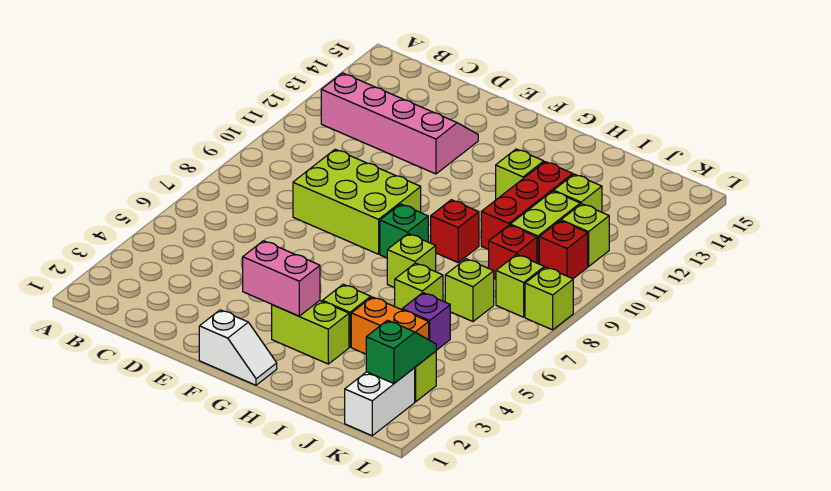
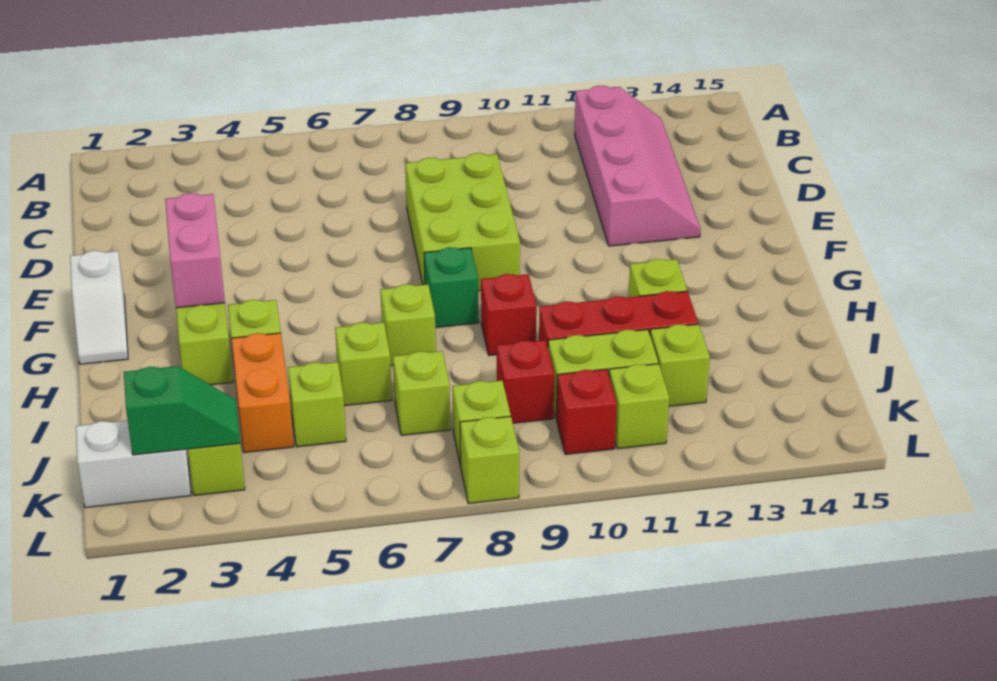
purple 1x1 brick [402,293,450,350] -> lime 1x1 brick [288,362,346,447]

